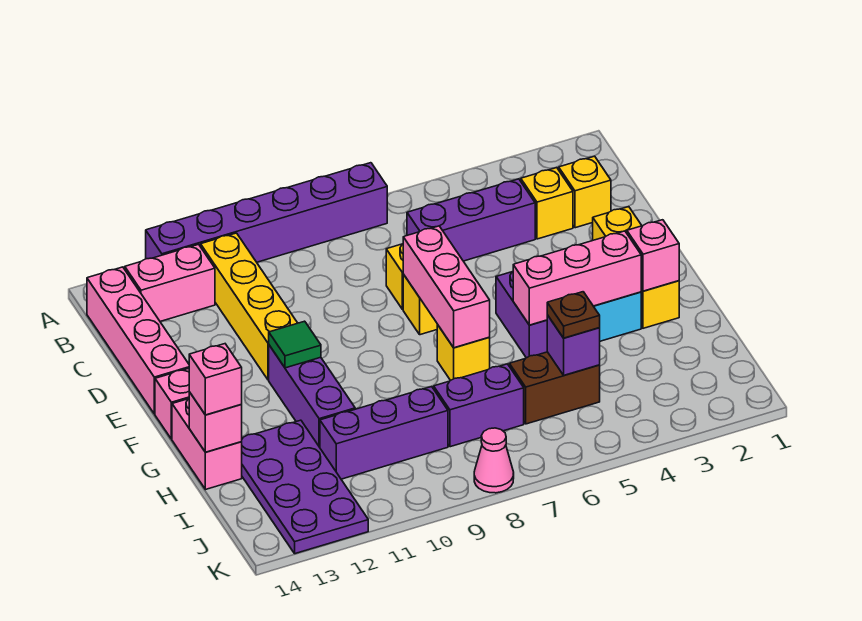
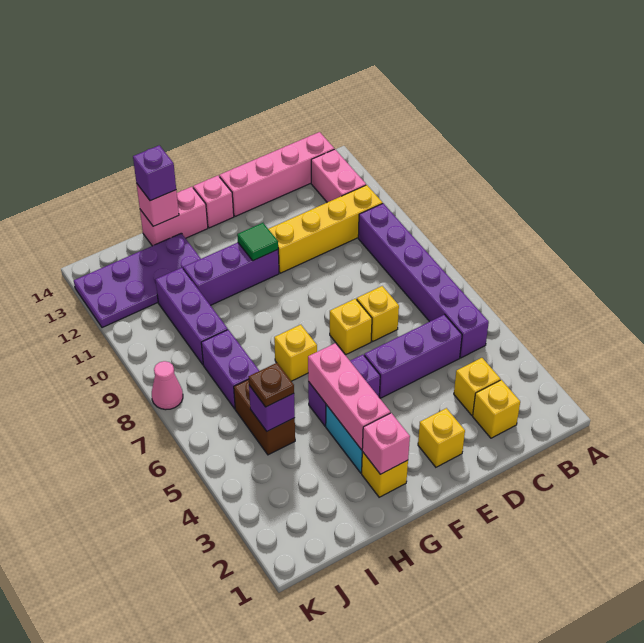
purple 1x6 brick [146,163,387,262] -> purple 1x6 brick moved to [358,203,489,358]
purple 1x3 brick [407,179,535,261] -> purple 1x3 brick turned to [364,315,462,398]
pink 1x3 brick [403,226,490,348] -> none
pink 1x1 brick [189,344,242,415] -> purple 1x1 brick [133,145,176,201]

